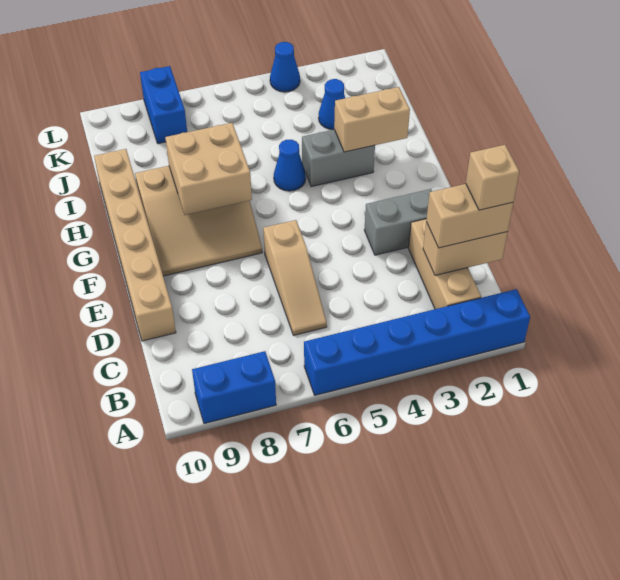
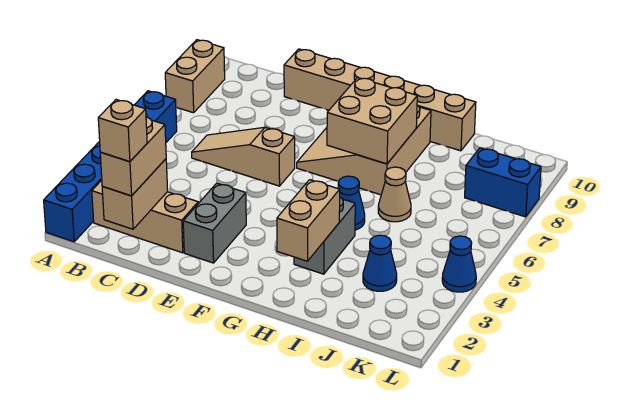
blue 1x2 brick [192,351,276,424] -> tan 1x2 brick [165,40,225,113]
none -> tan 1x1 cone [378,167,411,222]

